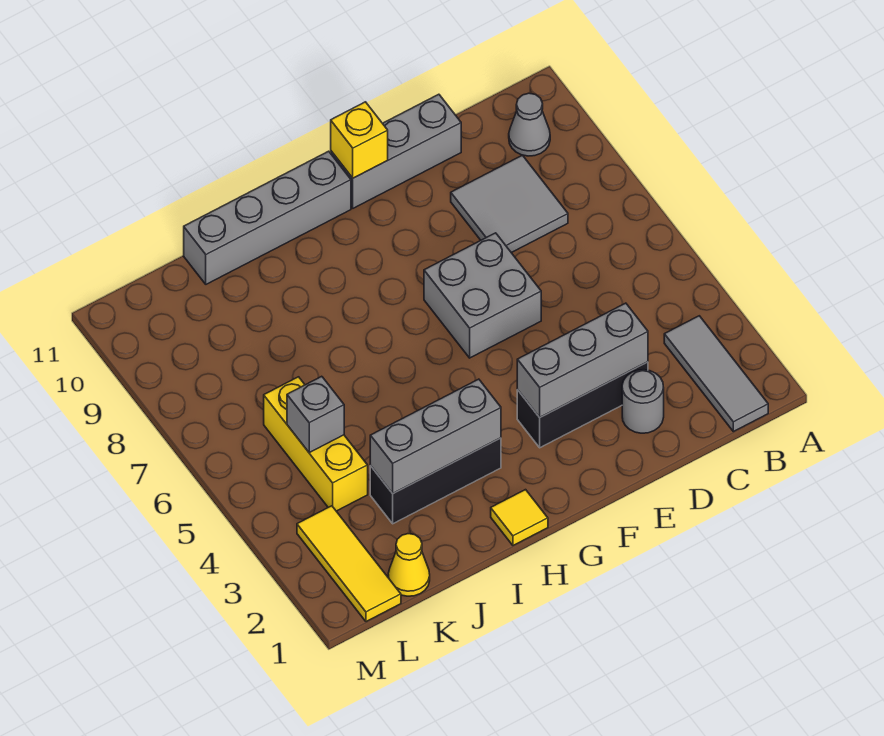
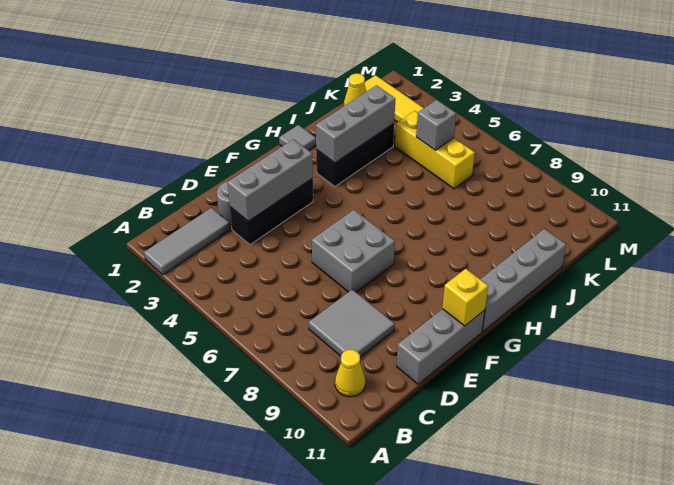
grey 1x3 tile [664,316,768,432] -> grey 1x3 tile turned to [144,208,230,275]
grey 1x1 cone [509,93,550,156] -> yellow 1x1 cone [335,350,365,397]
yellow 1x1 tile [491,490,548,545] -> grey 1x1 tile [279,125,316,150]

